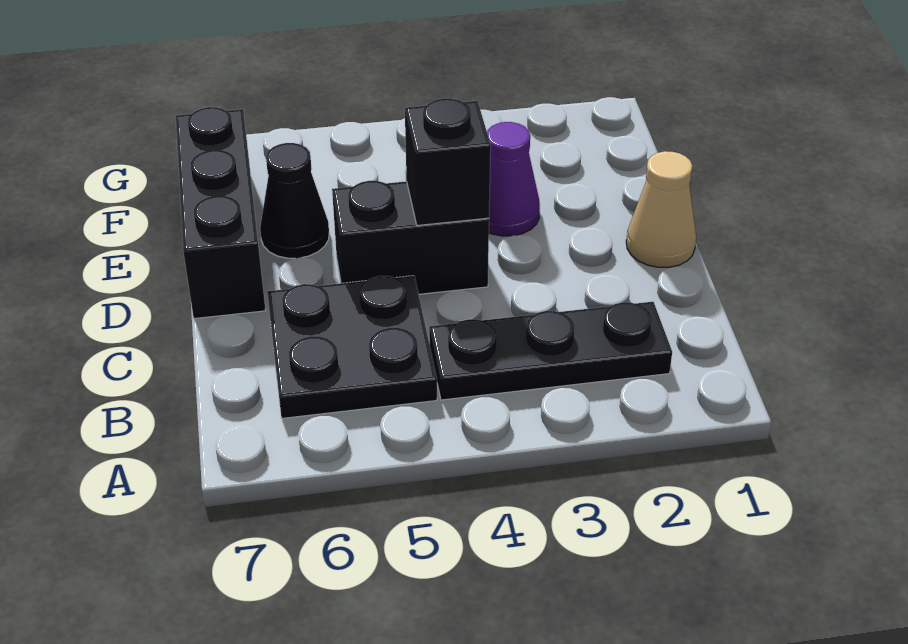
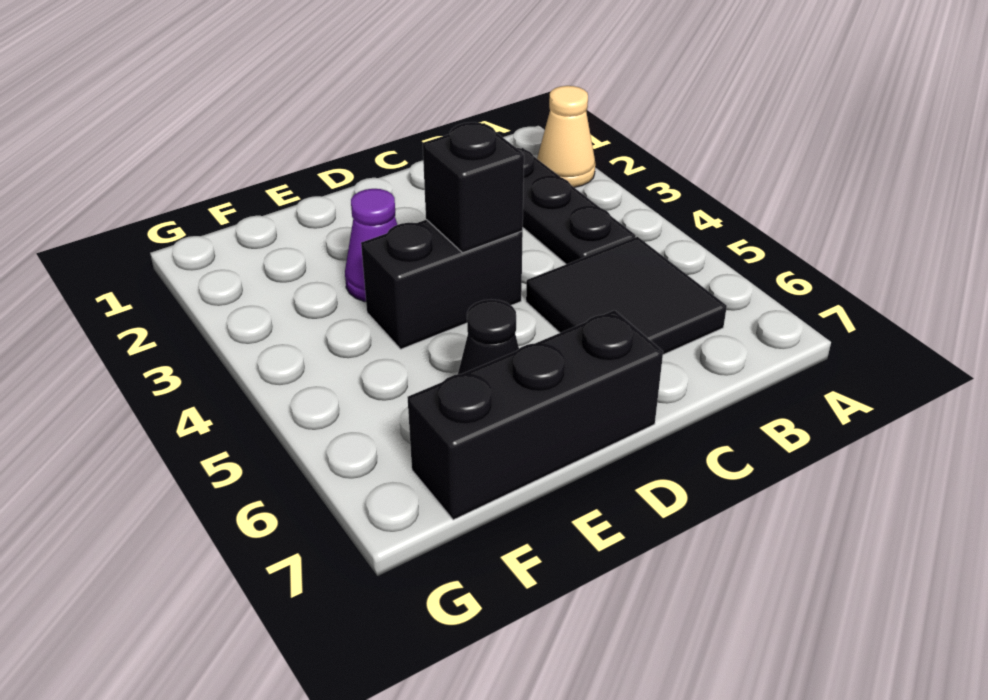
black 2x2 plate [267,276,437,418] -> black 2x2 tile [526,237,727,355]
tan 1x1 cone [626,151,696,267] -> tan 1x1 cone moved to [537,86,595,188]
black 1x2 brick [332,181,489,294] -> black 1x2 brick turned to [361,220,523,349]

